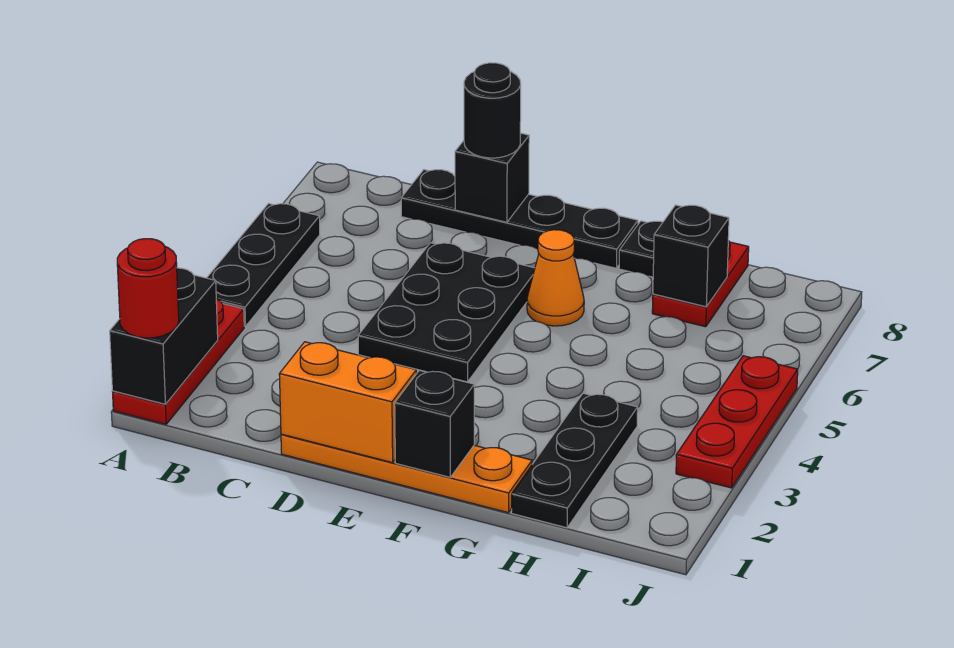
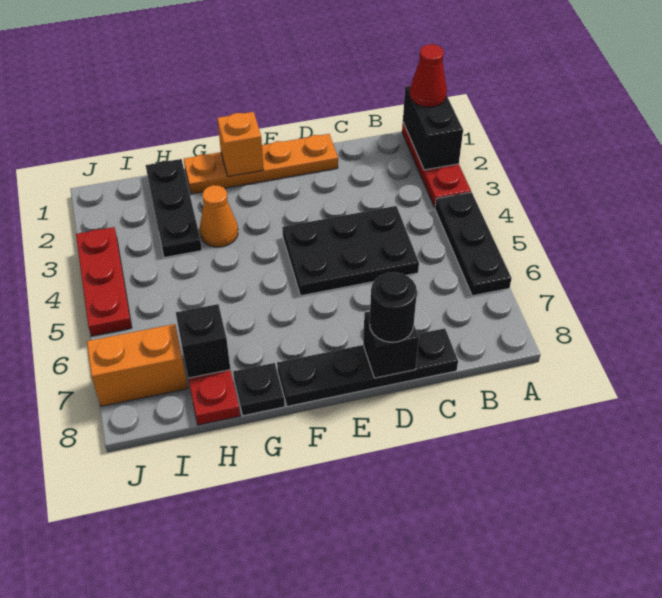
red 1x1 round brick [117,239,179,338] -> red 1x1 cone [410,44,447,107]
orange 1x2 brick [279,342,416,463] -> orange 1x2 brick moved to [87,324,188,406]
black 2x3 plate [358,243,535,382] -> black 2x3 plate turned to [282,206,419,296]
black 1x1 brick [395,370,474,477] -> orange 1x1 brick [217,112,264,177]
orange 1x1 cone [527,230,584,326] -> orange 1x1 cone moved to [200,185,238,247]

